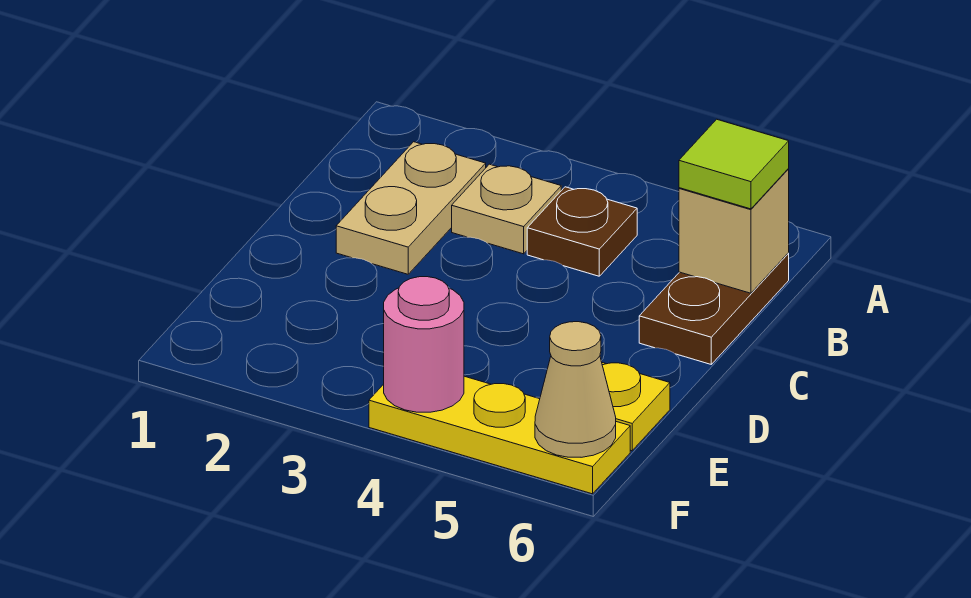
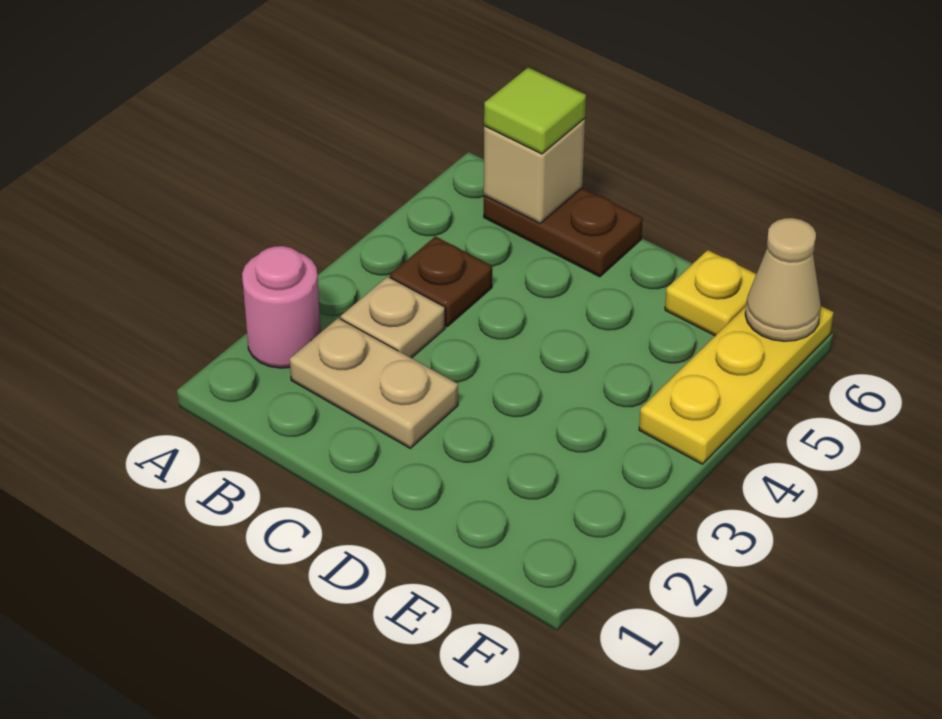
pink 1x1 round brick [384,277,464,412] -> pink 1x1 round brick moved to [242,246,321,368]

